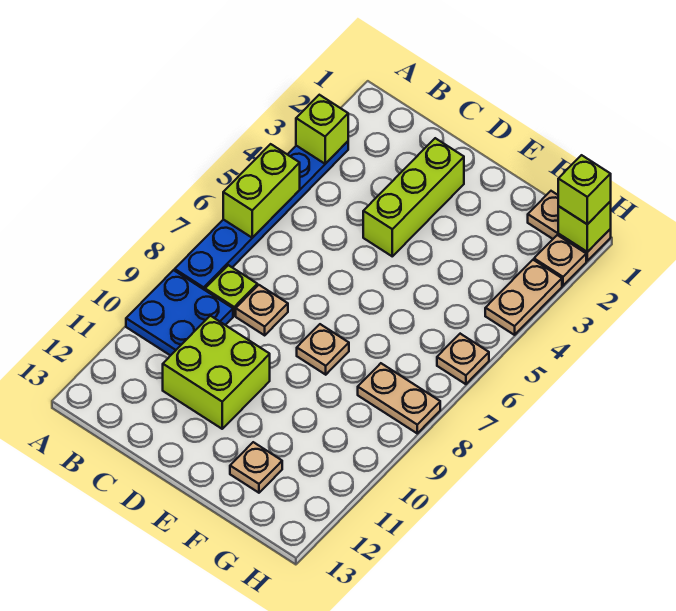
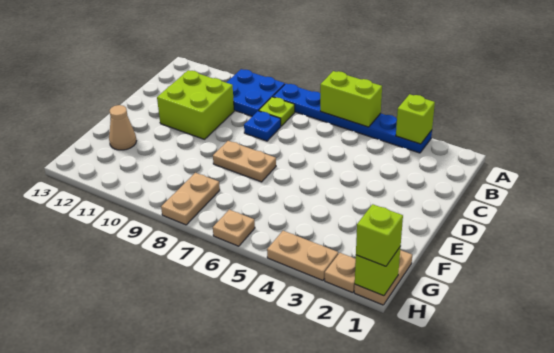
tan 1x1 plate [236,285,288,335] -> blue 1x1 plate [244,111,281,141]
lime 1x3 brick [363,138,464,256] -> none
tan 1x1 plate [297,324,349,375] -> tan 1x2 plate [213,141,276,182]
tan 1x1 plate [230,442,282,493] -> tan 1x1 cone [109,105,136,150]

